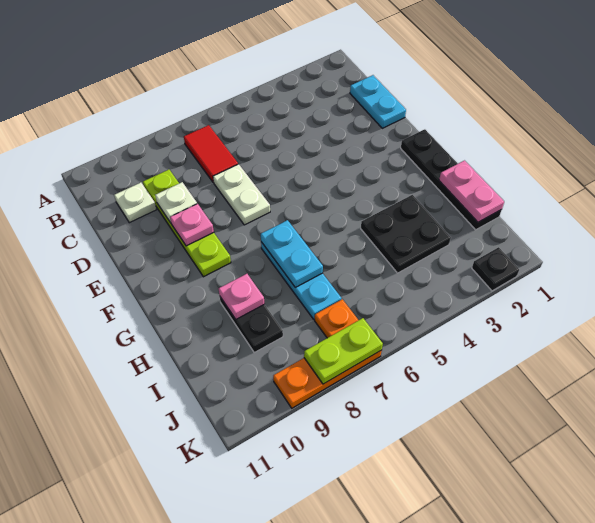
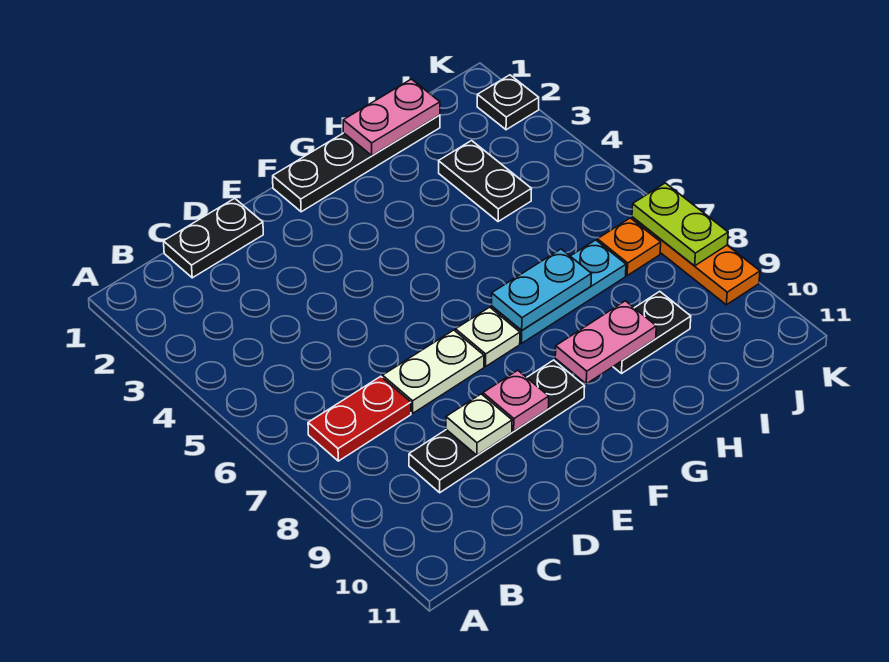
red 1x2 tile [184,125,238,183] -> red 1x2 plate [308,376,411,461]
cyan 1x2 plate [350,75,406,128] -> black 1x2 plate [163,198,263,278]
lime 1x4 plate [143,170,231,277] -> black 1x4 plate [409,360,585,493]
white 1x1 plate [114,183,157,223] -> white 1x1 plate moved to [456,307,520,366]
black 2x2 plate [361,195,451,273] -> black 1x2 plate [439,141,531,222]
pink 1x1 plate [219,274,264,319] -> pink 1x2 plate [555,301,656,384]

